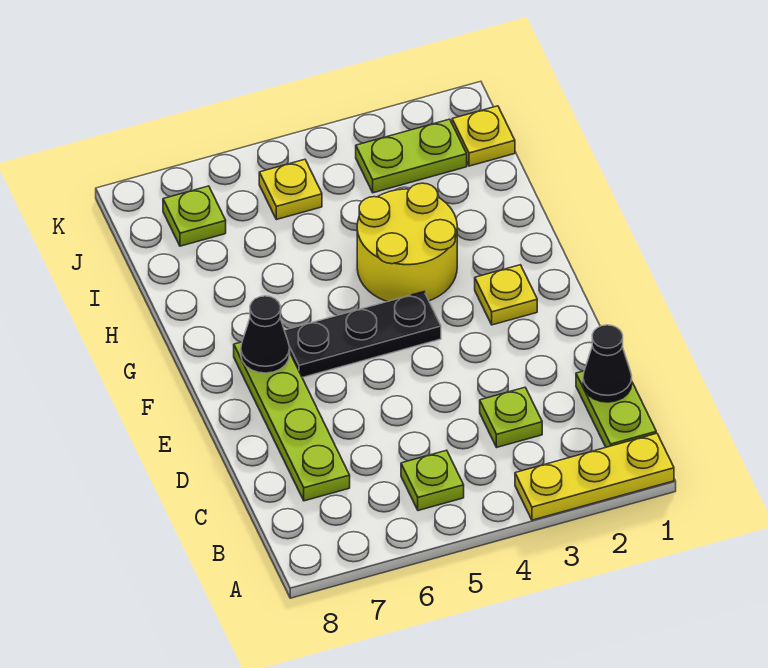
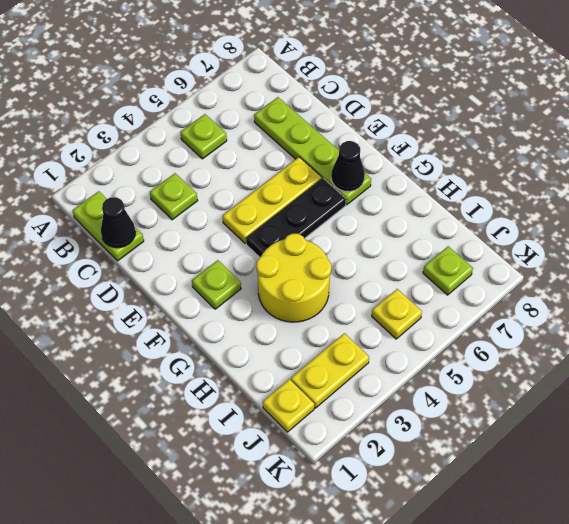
yellow 1x3 plate [515,433,674,520] -> yellow 1x3 plate moved to [223,157,322,244]
yellow 1x1 plate [475,265,537,325] -> lime 1x1 plate [192,260,241,309]
lime 1x2 plate [356,119,467,193] -> yellow 1x2 plate [291,333,369,408]

